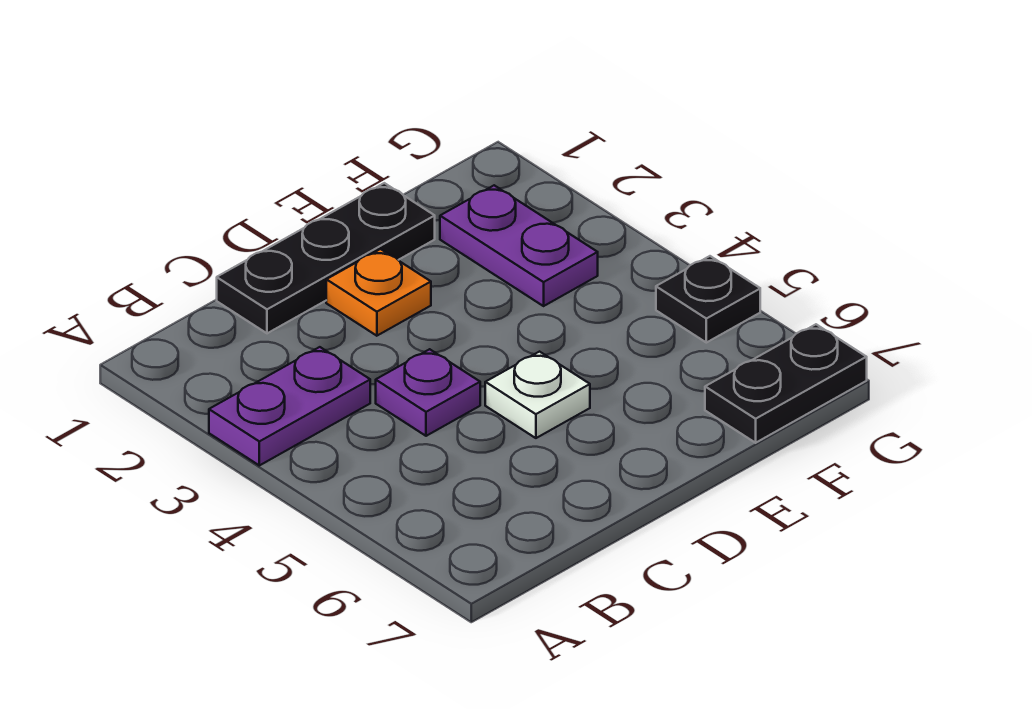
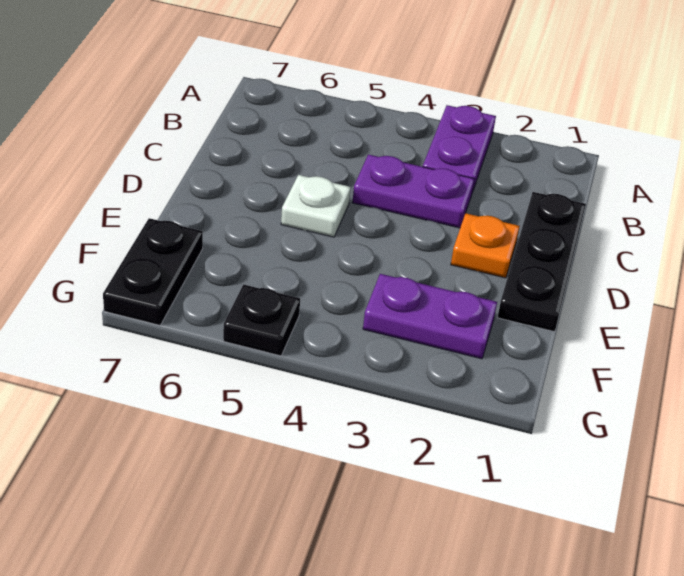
purple 1x1 plate [376,349,480,436] -> purple 1x2 plate [352,155,474,228]

